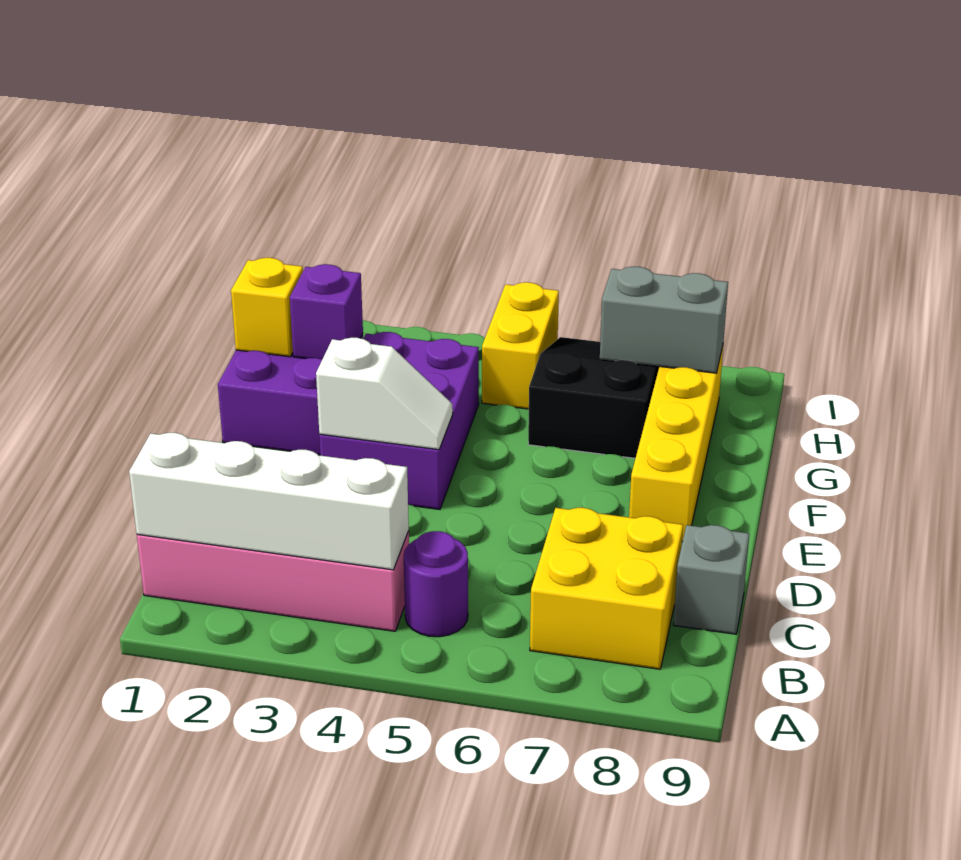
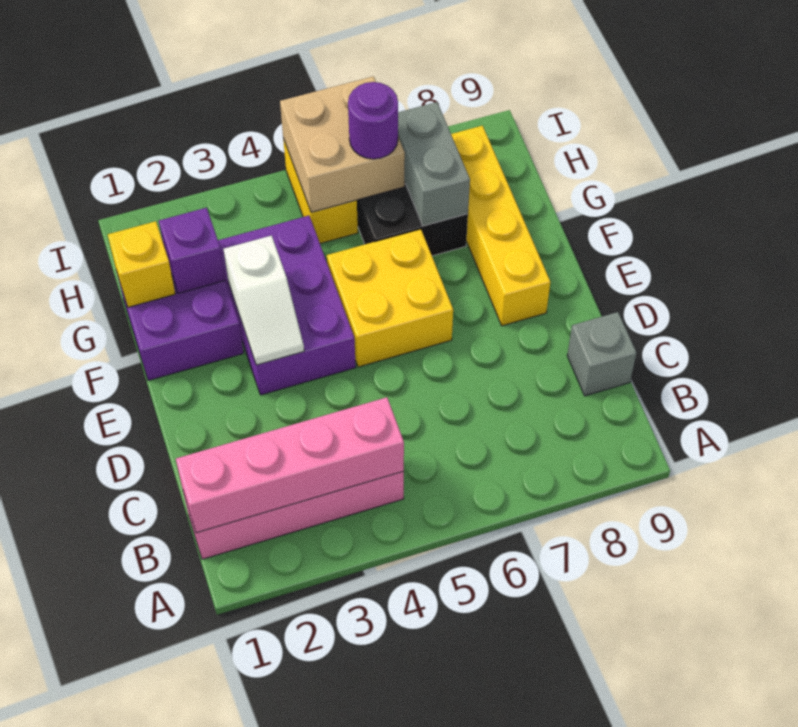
white 1x4 brick [129,433,409,570] -> pink 1x4 brick [176,397,404,533]
purple 1x1 round brick [404,531,468,637] -> purple 1x1 round brick moved to [348,82,398,159]
yellow 2x2 brick [530,508,683,669] -> yellow 2x2 brick moved to [327,229,453,367]
white 1x2 slope [316,338,453,450] -> white 1x2 slope turned to [224,236,304,365]
none -> tan 2x2 brick [280,76,405,212]
grey 1x2 brick [600,267,728,373] -> grey 1x2 brick turned to [398,102,470,226]

